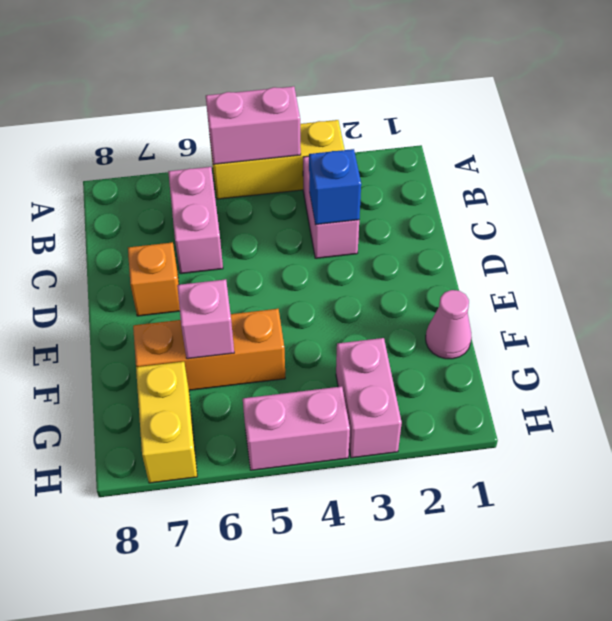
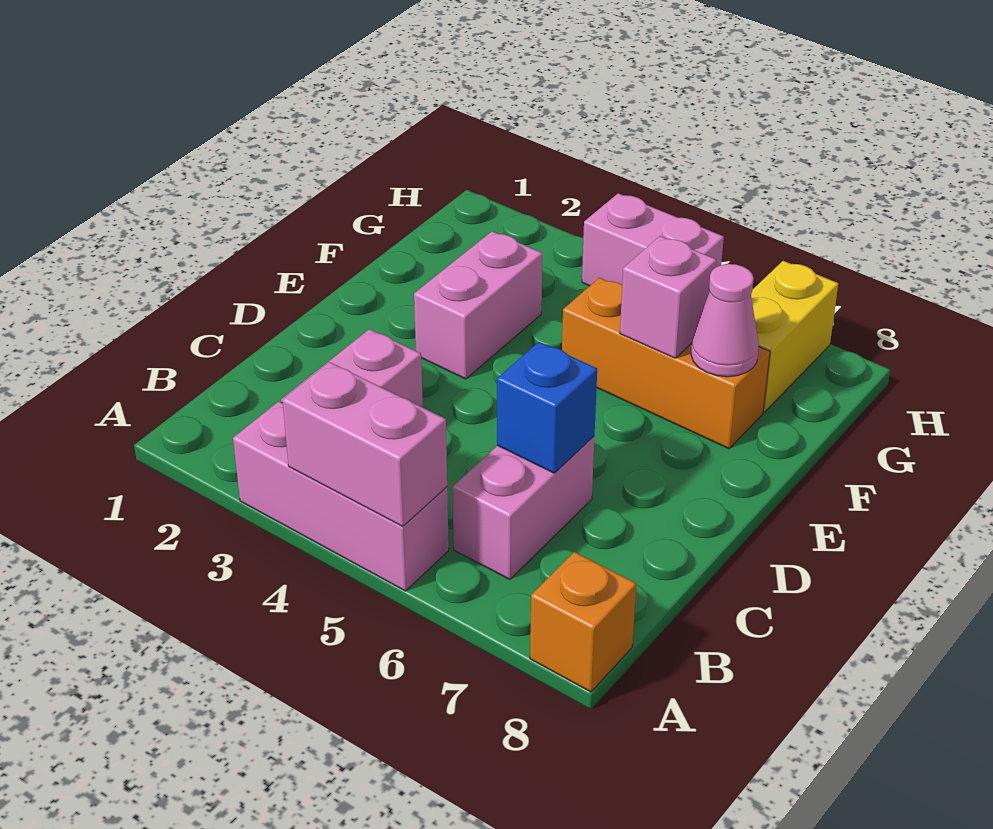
yellow 1x3 brick [210,120,345,199] -> pink 1x3 brick [233,401,449,591]
blue 1x1 brick [309,149,361,225] -> blue 1x1 brick moved to [497,342,597,473]
orange 1x1 brick [128,242,180,316] -> orange 1x1 brick moved to [530,552,636,692]
pink 1x1 cone [426,290,472,359] -> pink 1x1 cone moved to [691,264,759,377]
pink 1x2 brick [336,338,402,458] -> pink 1x2 brick moved to [414,231,542,379]

